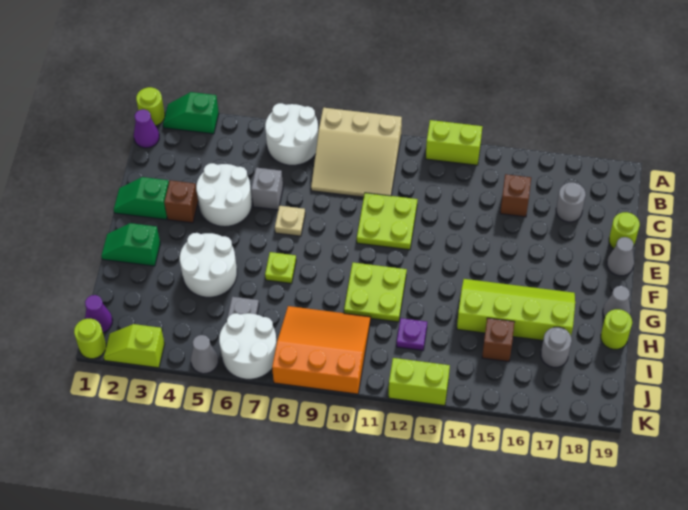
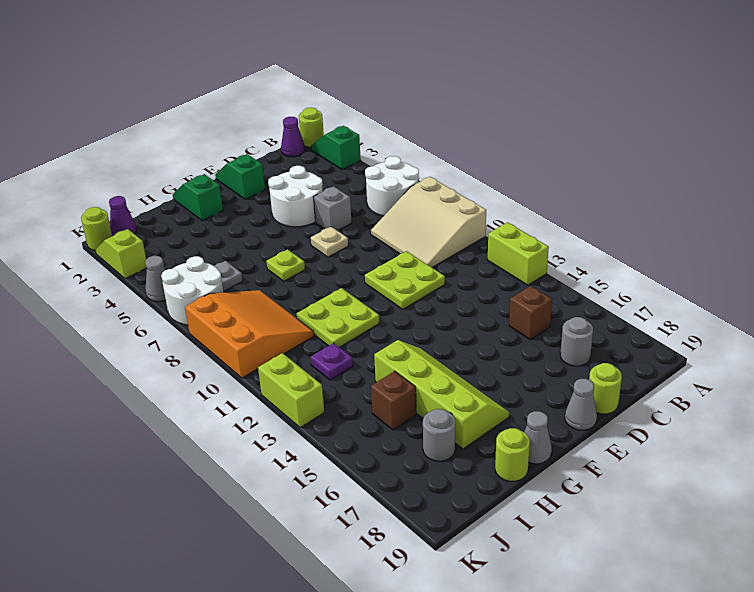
brown 1x1 brick [164,180,198,223] -> none
white 2x2 round brick [180,233,237,297] -> none

